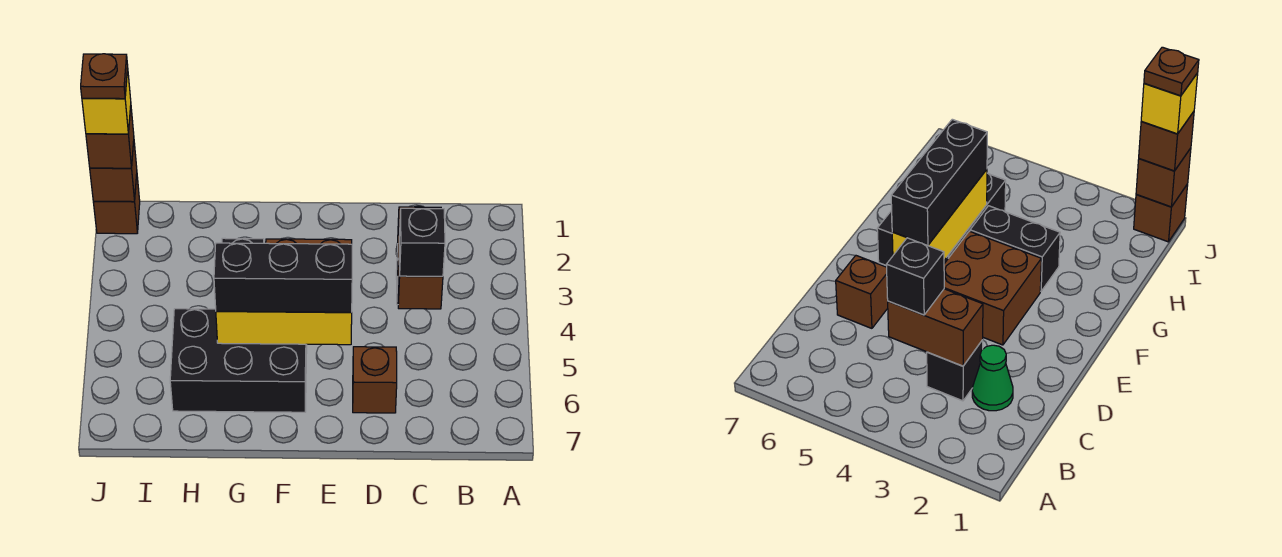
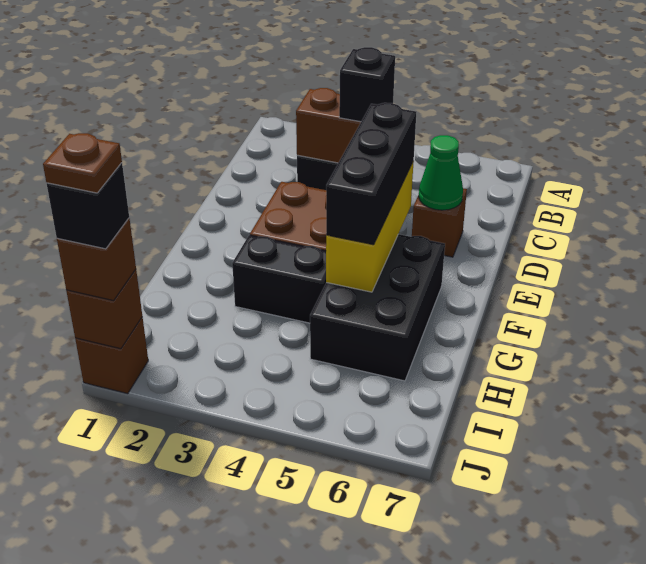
green 1x1 cone [972,345,1013,411] -> green 1x1 cone moved to [419,135,463,210]
yellow 1x1 brick [82,68,131,134] -> black 1x1 brick [47,163,129,249]

